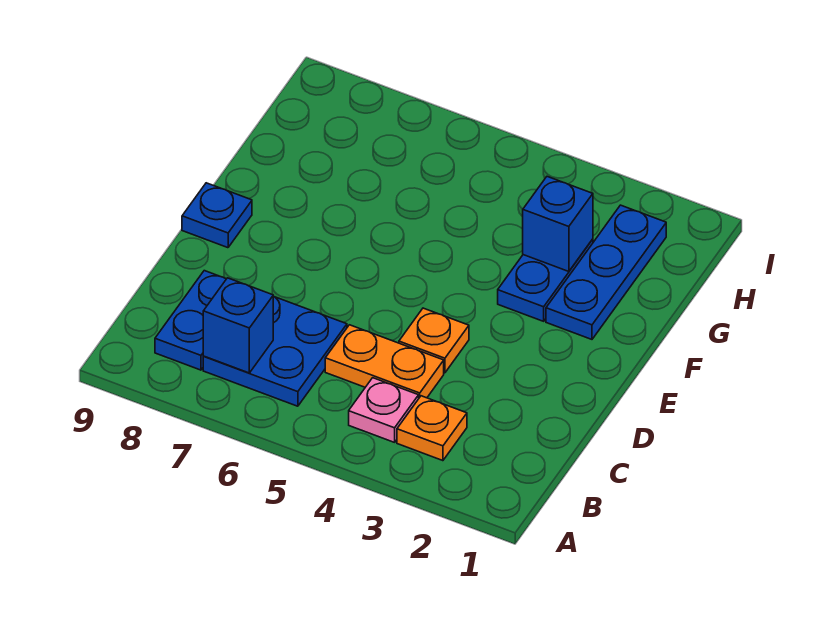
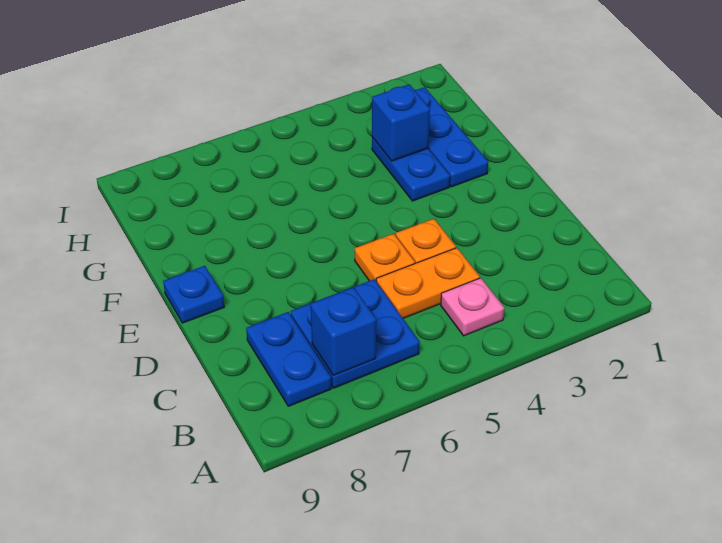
orange 1x1 plate [397,396,467,461] -> orange 1x1 plate moved to [355,234,415,281]

